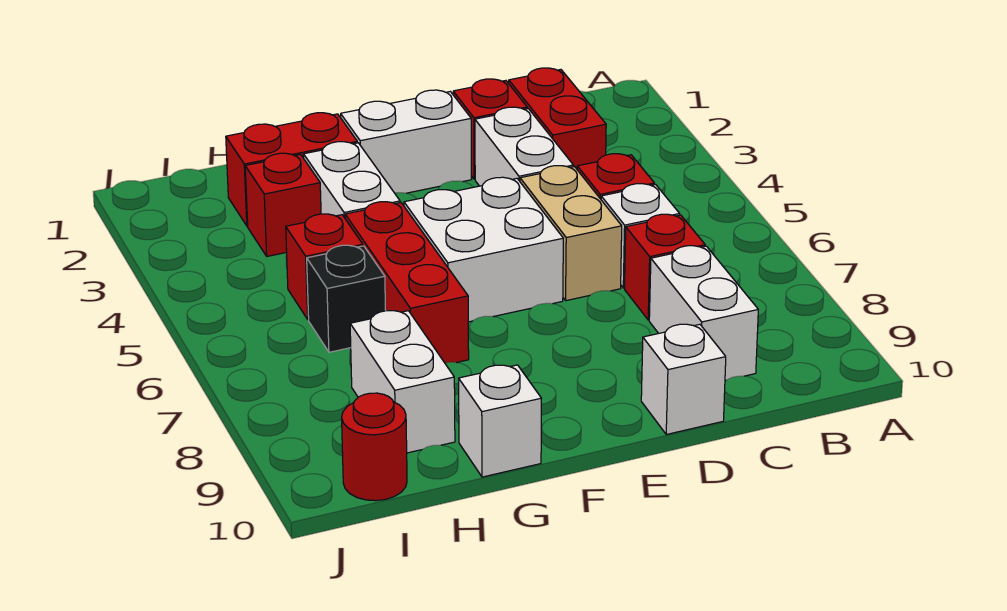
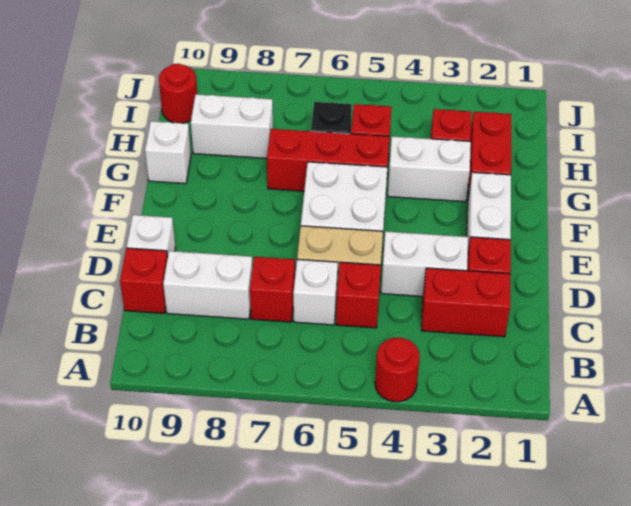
none -> red 1x1 round brick [375,338,420,402]
none -> red 1x1 brick [120,248,167,313]

